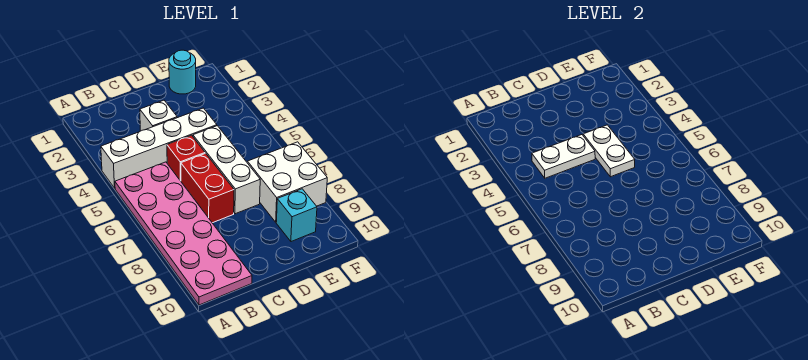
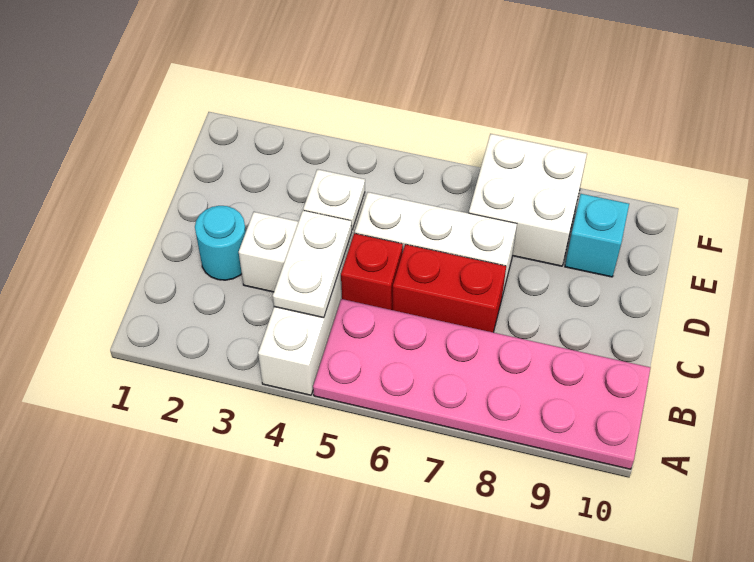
white 1x2 plate [583,125,635,177] -> white 1x1 plate [303,169,365,230]
cyan 1x1 round brick [169,50,196,94] -> cyan 1x1 round brick moved to [195,206,246,280]

